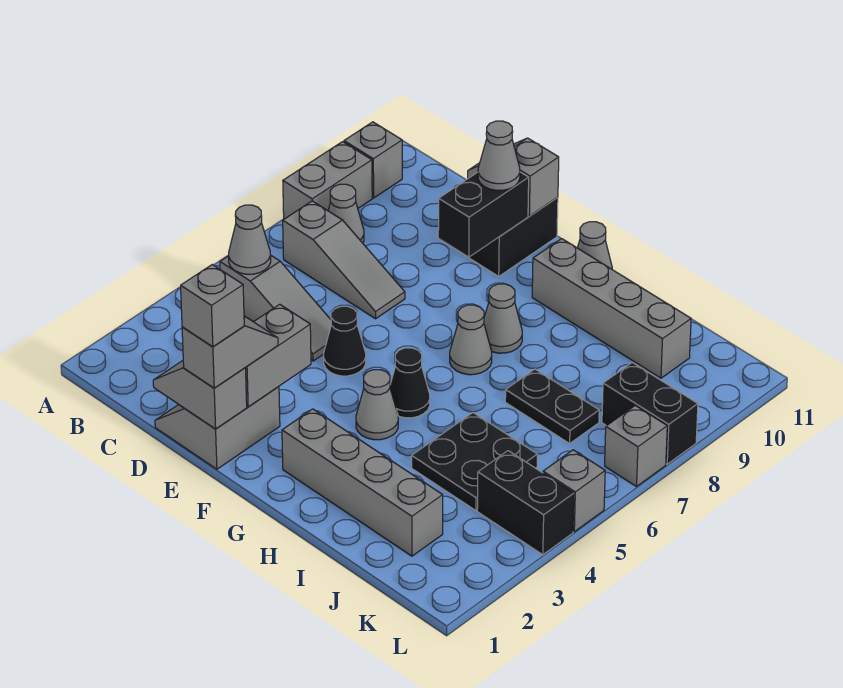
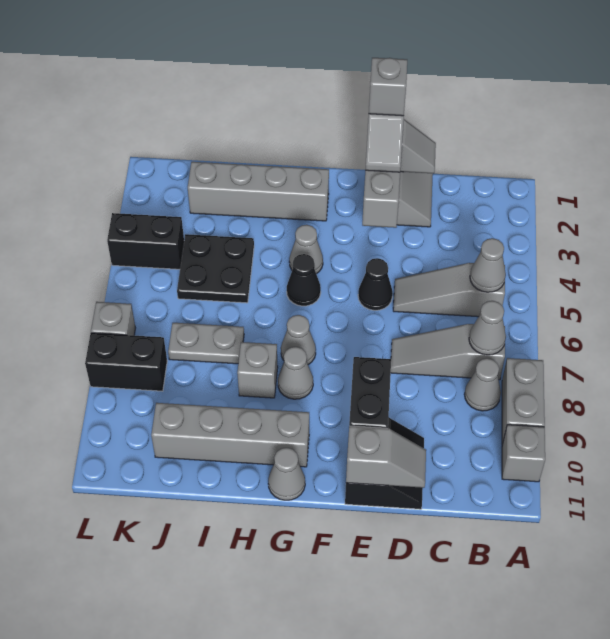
grey 1x1 cone [478,121,520,191] -> grey 1x1 cone moved to [469,301,506,355]
black 1x2 plate [505,369,599,443] -> grey 1x2 plate [168,323,244,364]
grey 1x1 brick [543,450,605,532] -> grey 1x1 brick moved to [237,342,278,398]

